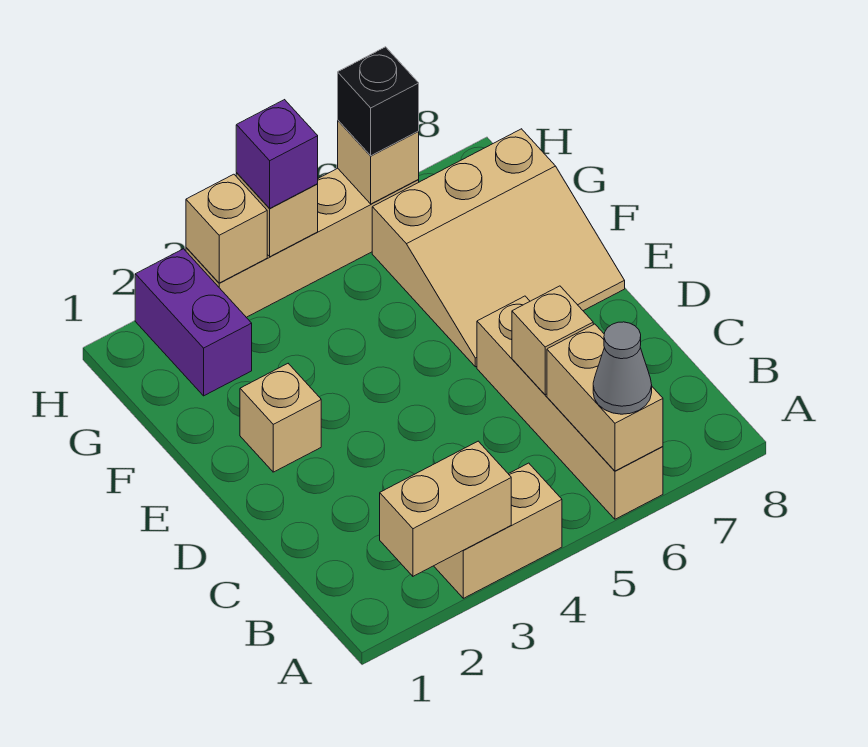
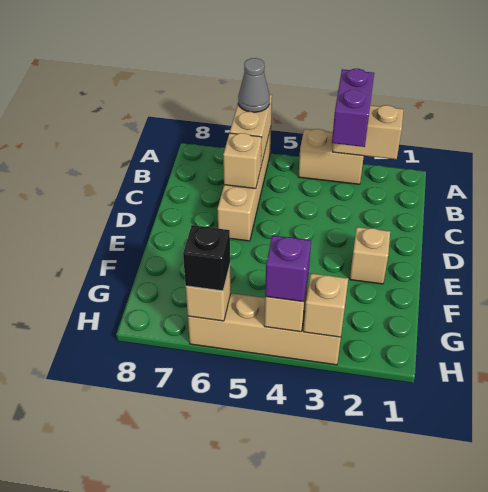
tan 3x3 slope [372,129,625,367] -> none
purple 1x2 brick [135,249,252,396] -> purple 1x2 brick moved to [332,69,374,147]

